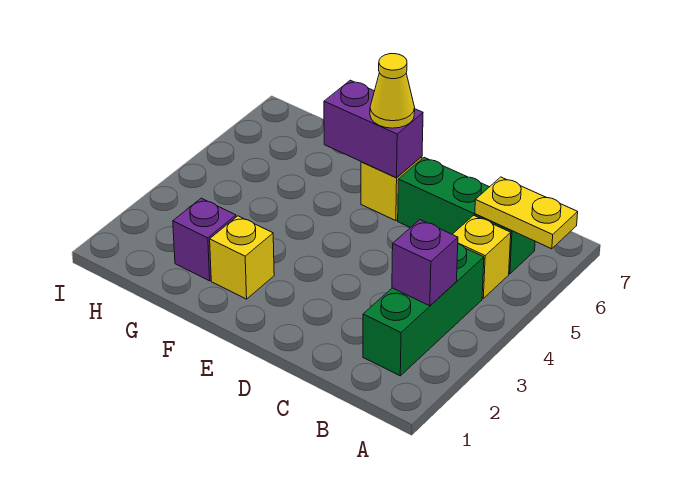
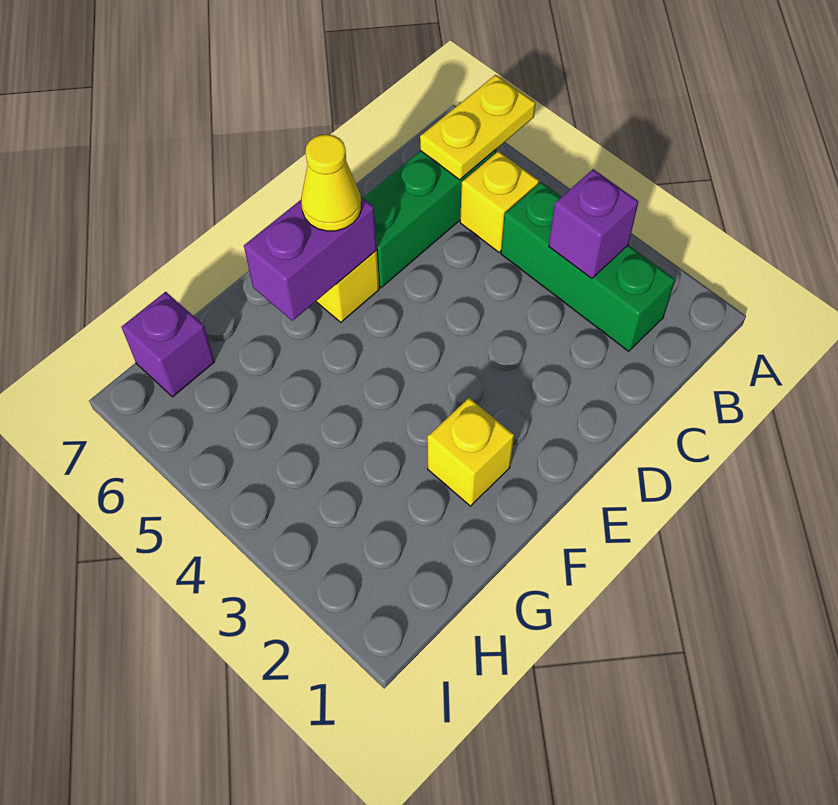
purple 1x1 brick [173,198,236,281] -> purple 1x1 brick moved to [122,292,215,397]

